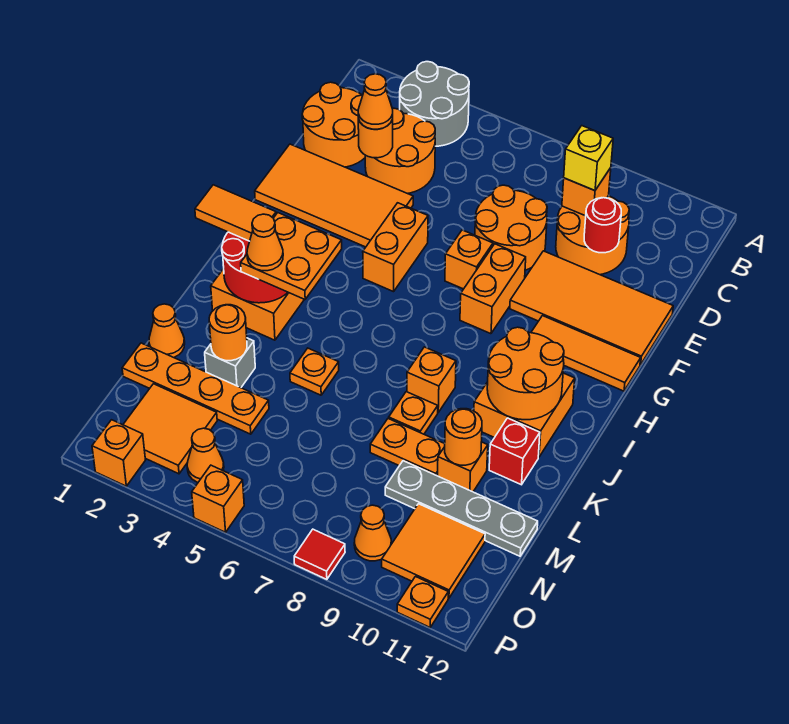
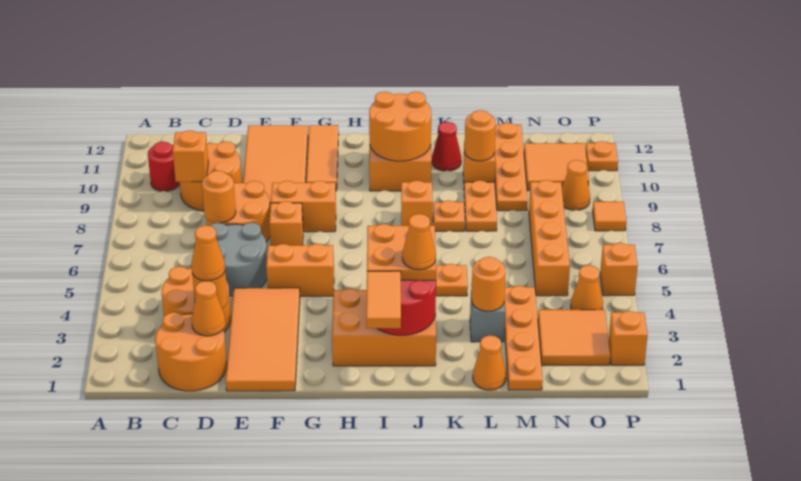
grey 2x2 round brick [400,62,469,146] -> grey 2x2 round brick moved to [210,223,267,297]
yellow 1x1 brick [564,126,613,191] -> none
none -> orange 1x1 cone [192,281,225,336]
none -> orange 1x1 round brick [202,171,236,223]
red 1x1 round brick [584,198,621,253] -> red 1x1 round brick moved to [148,142,180,191]
red 1x1 brick [489,418,540,485] -> red 1x1 cone [432,122,461,171]
grey 1x4 plate [385,461,538,556] -> orange 1x4 plate [495,123,528,211]
none -> orange 1x4 brick [529,180,570,296]
red 1x1 tile [294,529,345,579] -> orange 1x1 tile [593,202,626,231]

